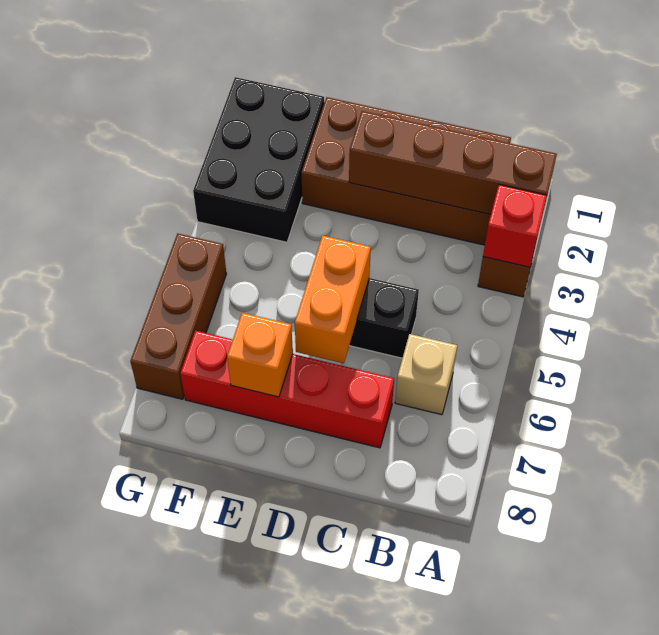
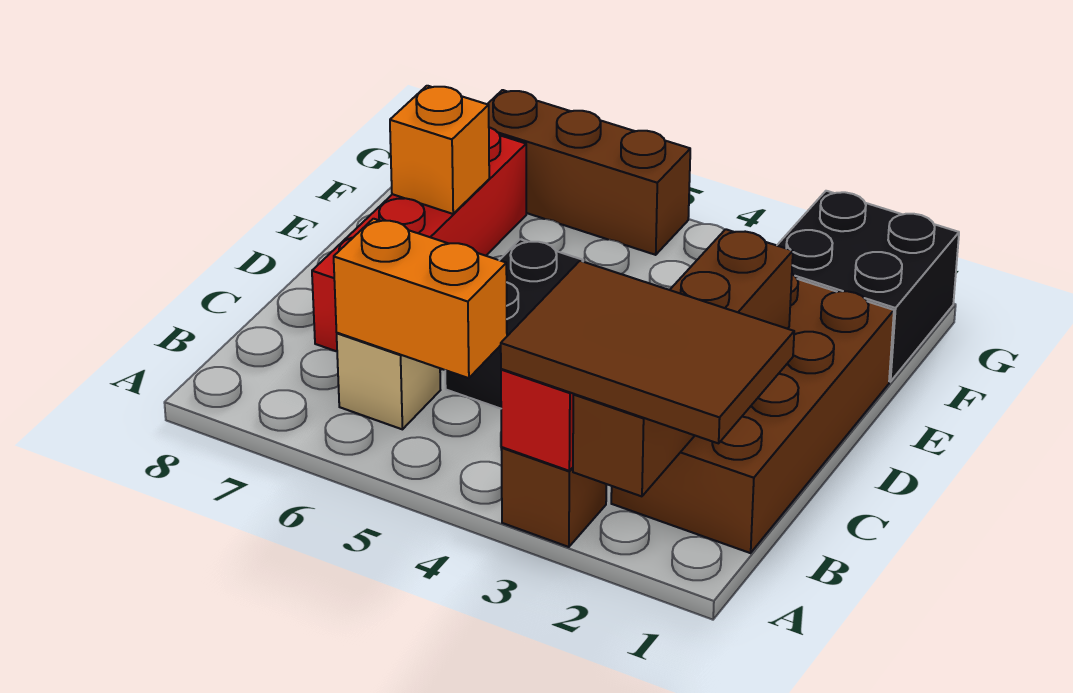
none -> brown 2x3 tile [501,261,794,443]
orange 1x2 brick [295,235,371,363] -> orange 1x2 brick moved to [334,219,507,378]
black 2x3 brick [193,77,324,242] -> black 2x2 brick [777,191,959,382]

